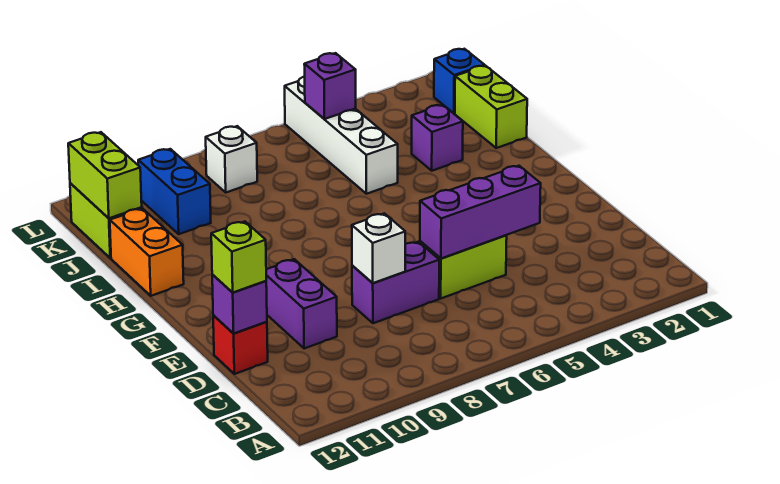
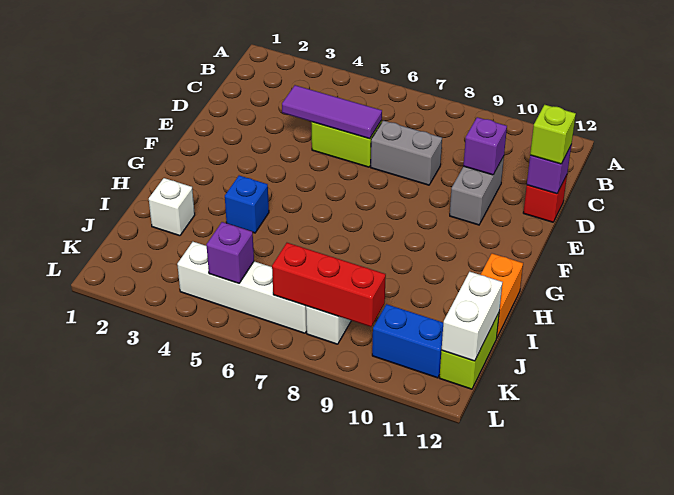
purple 1x3 brick [420,166,541,258] -> purple 1x3 tile [282,85,382,139]
purple 1x2 brick [352,242,439,323] -> grey 1x2 brick [371,121,442,185]
white 1x1 brick [352,213,405,283] -> white 1x1 brick moved to [149,178,195,236]
purple 1x2 brick [266,259,337,349] -> grey 1x2 brick [450,156,504,225]
lime 1x2 brick [455,66,527,148] -> none
purple 1x1 brick [412,105,463,171] -> purple 1x1 brick moved to [463,117,507,175]
white 1x4 brick [285,76,398,194] -> white 1x4 brick turned to [177,242,307,333]
blue 1x2 brick [138,149,211,234] -> blue 1x2 brick turned to [372,304,443,378]
lime 1x2 brick [68,132,142,218] -> white 1x2 brick [442,272,503,361]
blue 1x1 brick [434,49,485,113] -> blue 1x1 brick moved to [225,175,269,233]
none -> red 1x3 brick [272,243,386,327]

